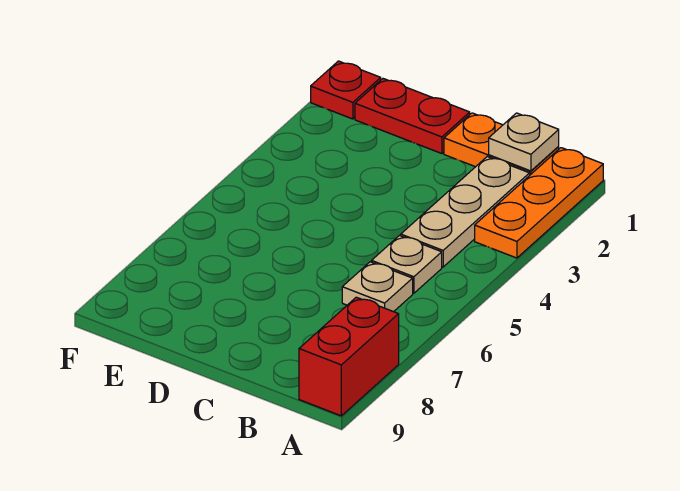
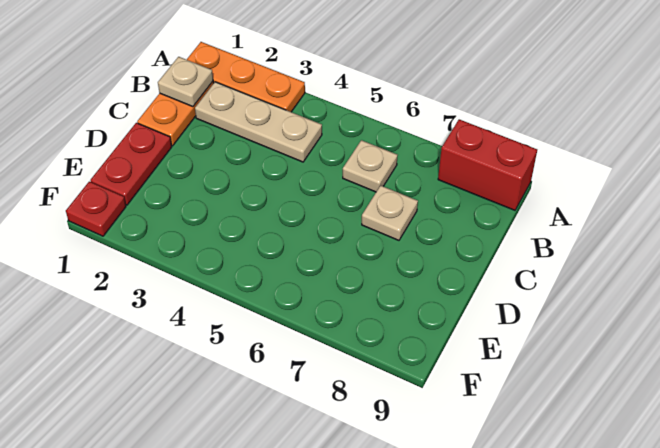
tan 1x1 plate [372,236,442,293] -> tan 1x1 plate moved to [362,186,418,240]

